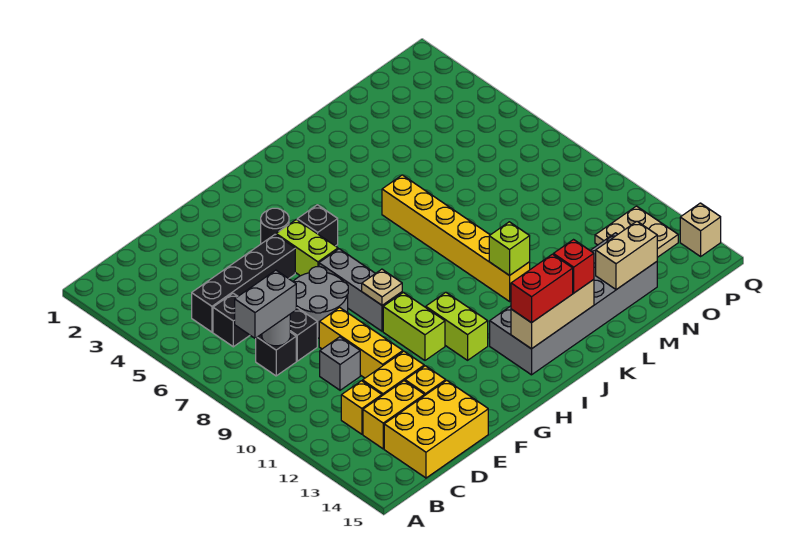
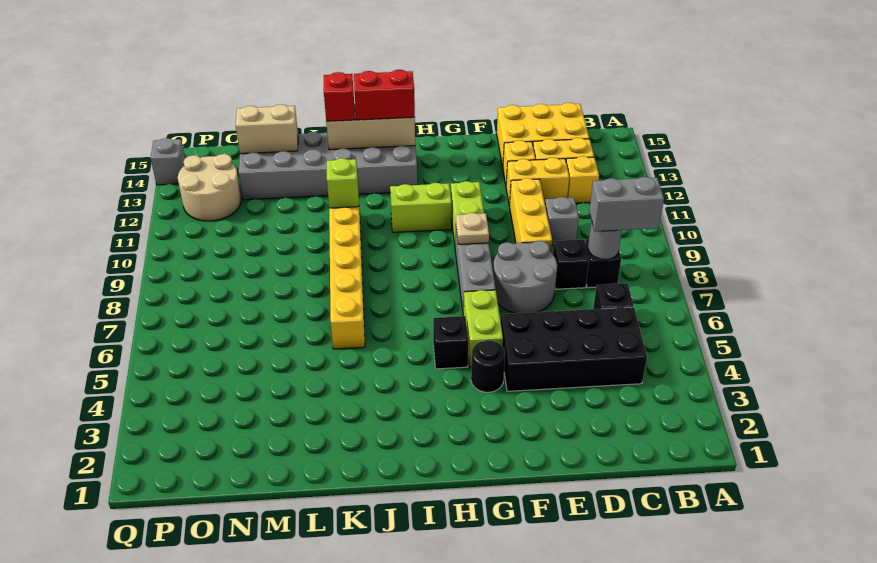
black 1x4 brick [192,234,295,332] -> black 2x4 brick [501,307,647,391]
lime 1x2 brick [426,292,488,360] -> lime 1x2 brick turned to [390,183,452,232]
tan 2x2 plate [595,206,678,257] -> tan 2x2 round brick [178,154,241,221]
tan 1x1 brick [680,203,721,256] -> grey 1x1 brick [151,138,185,185]

